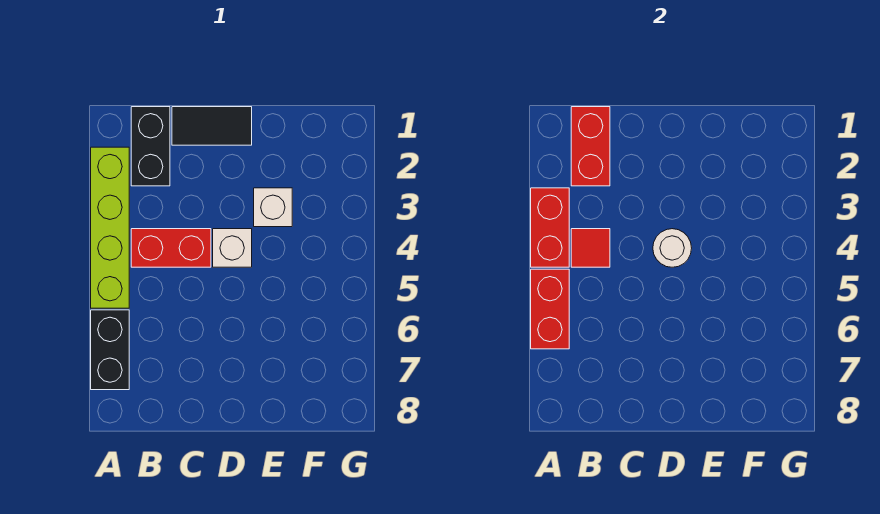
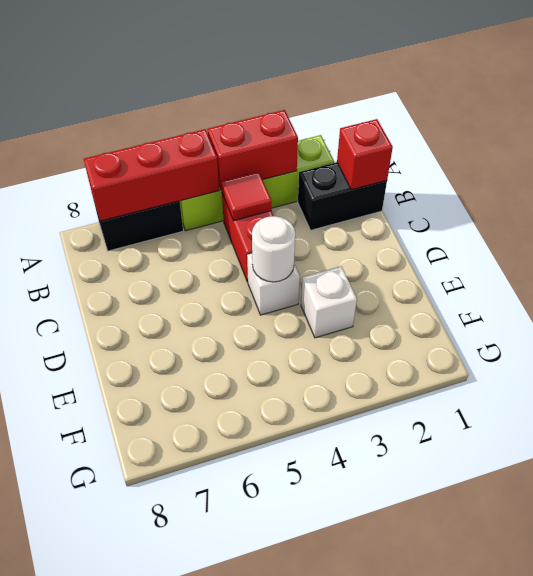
red 1x2 brick [531,269,569,349] -> red 1x3 brick [84,129,219,221]
red 1x2 brick [571,107,610,186] -> red 1x1 brick [337,119,393,190]
black 1x2 tile [172,107,252,145] -> none

